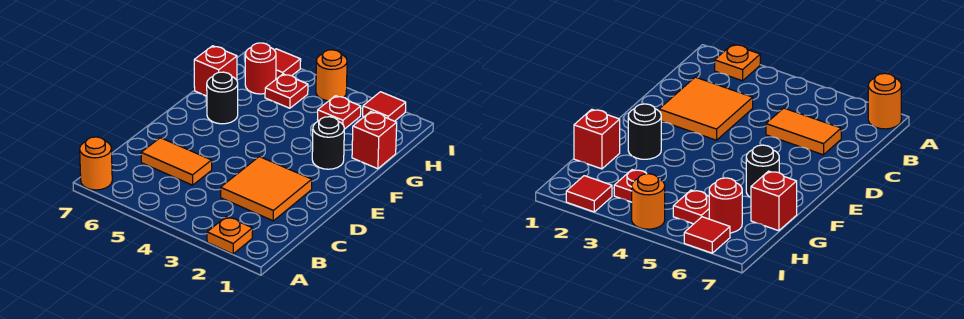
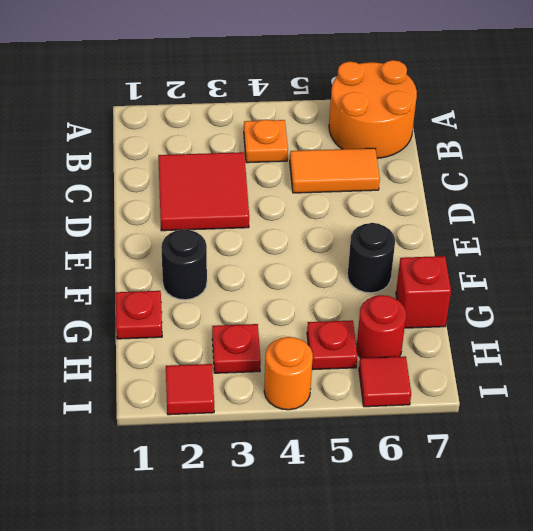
orange 1x1 plate [207,216,253,254] -> orange 1x1 plate moved to [244,119,288,163]
orange 1x1 round brick [80,137,112,190] -> orange 2x2 round brick [329,60,417,158]
orange 2x2 tile [221,157,312,221] -> red 2x2 tile [158,152,249,231]
red 1x1 brick [352,112,397,169] -> red 1x1 plate [116,291,162,339]

